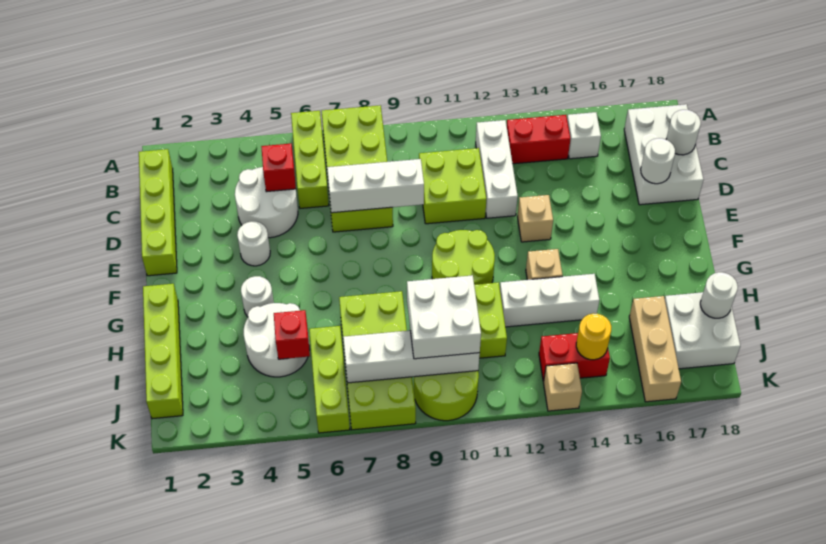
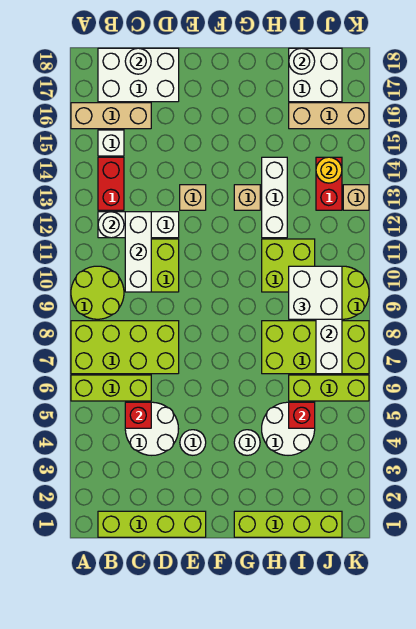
none -> tan 1x3 brick [71,103,151,129]
white 1x3 brick [327,159,424,213] -> white 1x3 brick moved to [125,212,151,292]
white 1x1 round brick [641,138,675,184] -> white 1x1 round brick moved to [98,212,124,238]
lime 2x2 round brick [432,230,495,285] -> lime 2x2 round brick moved to [71,266,124,319]

